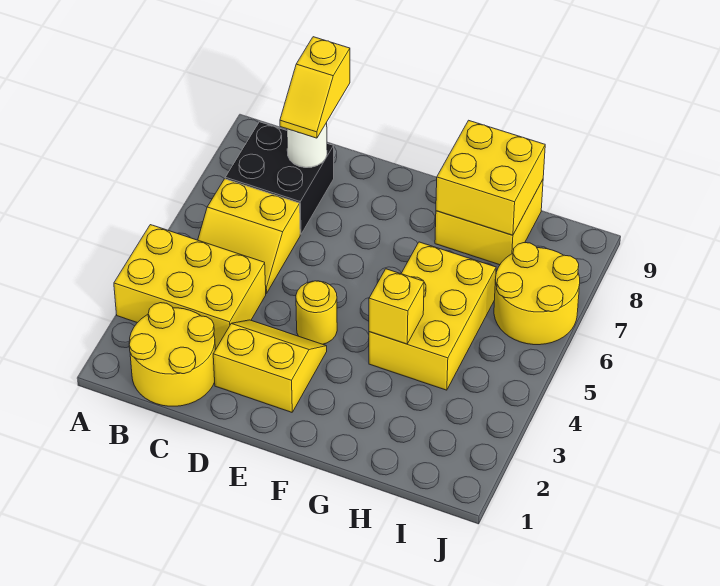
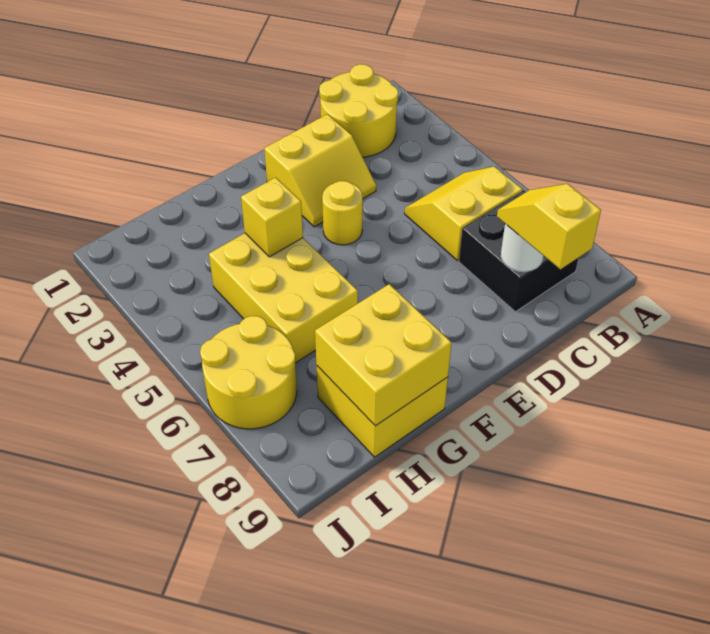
yellow 2x3 brick [114,225,266,349] -> none

